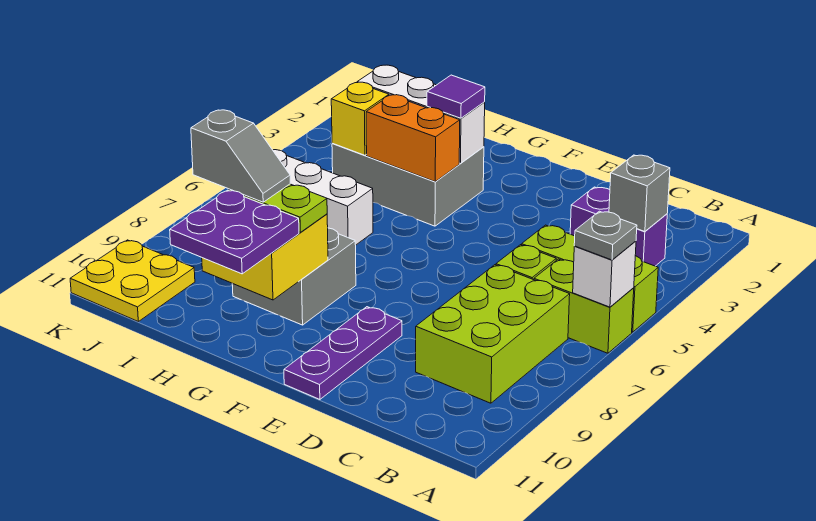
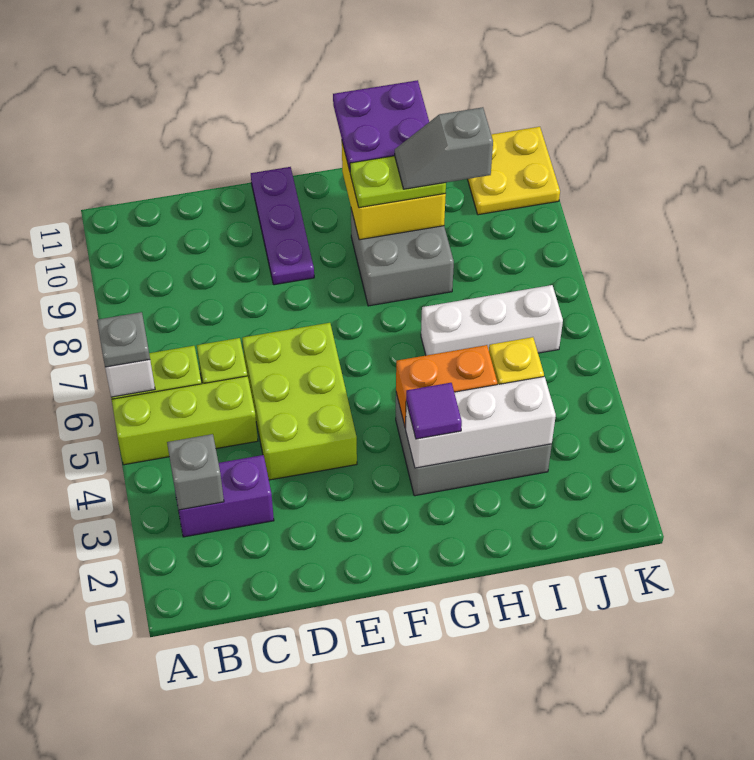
lime 2x3 brick [416,265,570,403] -> lime 2x3 brick moved to [242,323,357,480]

